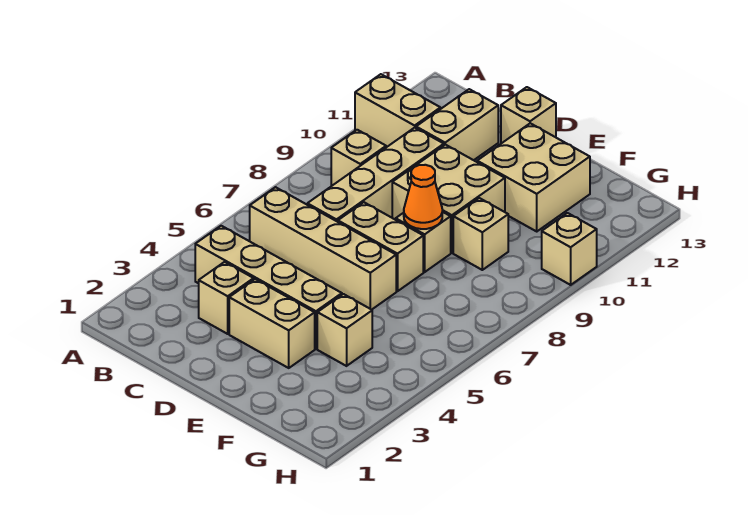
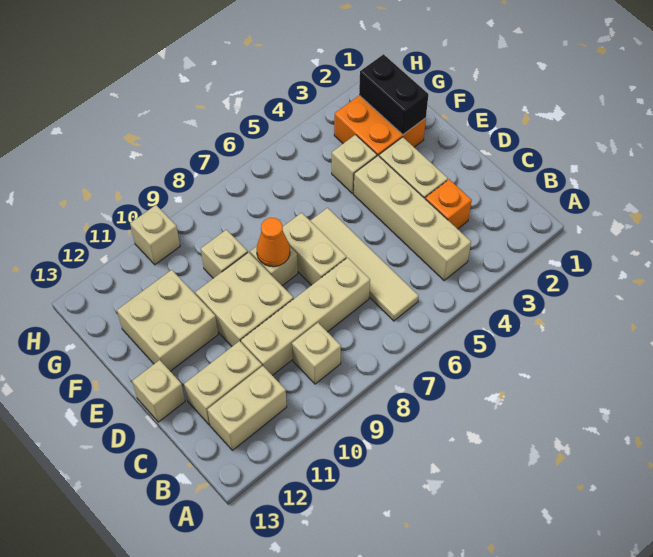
tan 1x2 brick [355,74,440,147] -> tan 1x2 brick turned to [207,366,287,450]
tan 1x4 brick [250,187,396,310] -> tan 1x4 tile [310,208,419,321]
tan 1x1 brick [199,262,254,334] -> orange 1x1 brick [425,179,472,229]
none -> orange 2x2 brick [334,95,426,156]
none -> black 1x2 brick [359,54,428,135]

